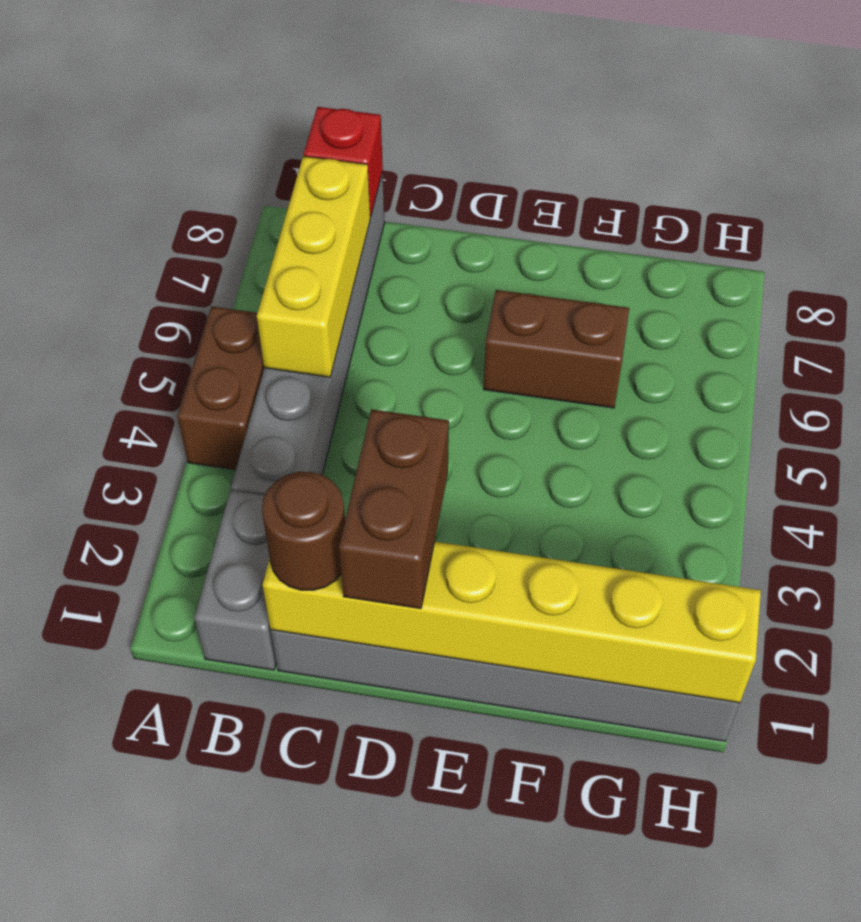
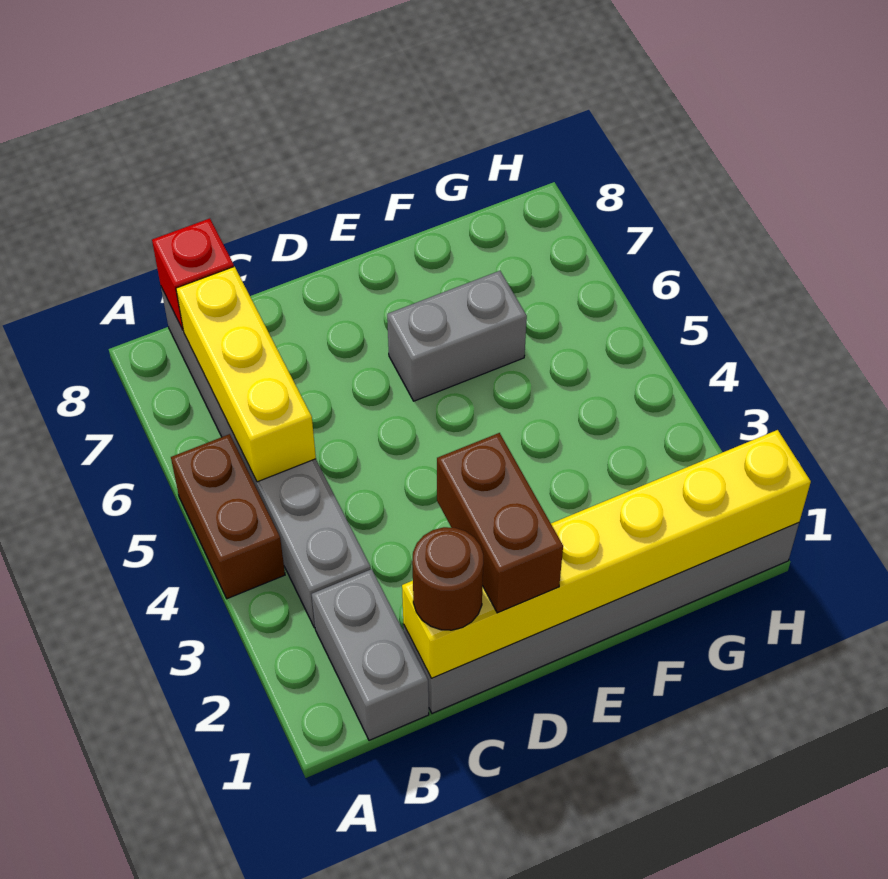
brown 1x2 brick [484,290,629,408] -> grey 1x2 brick [387,271,527,401]

